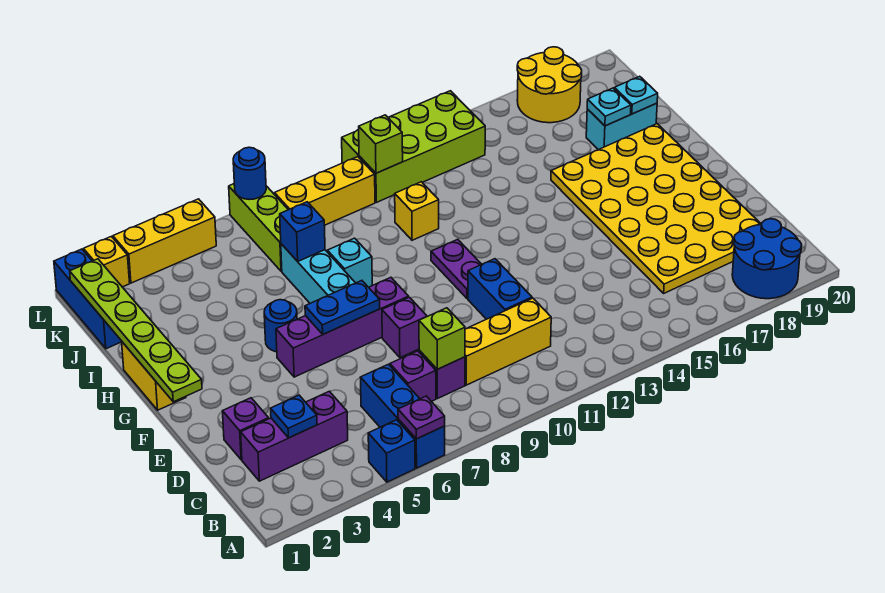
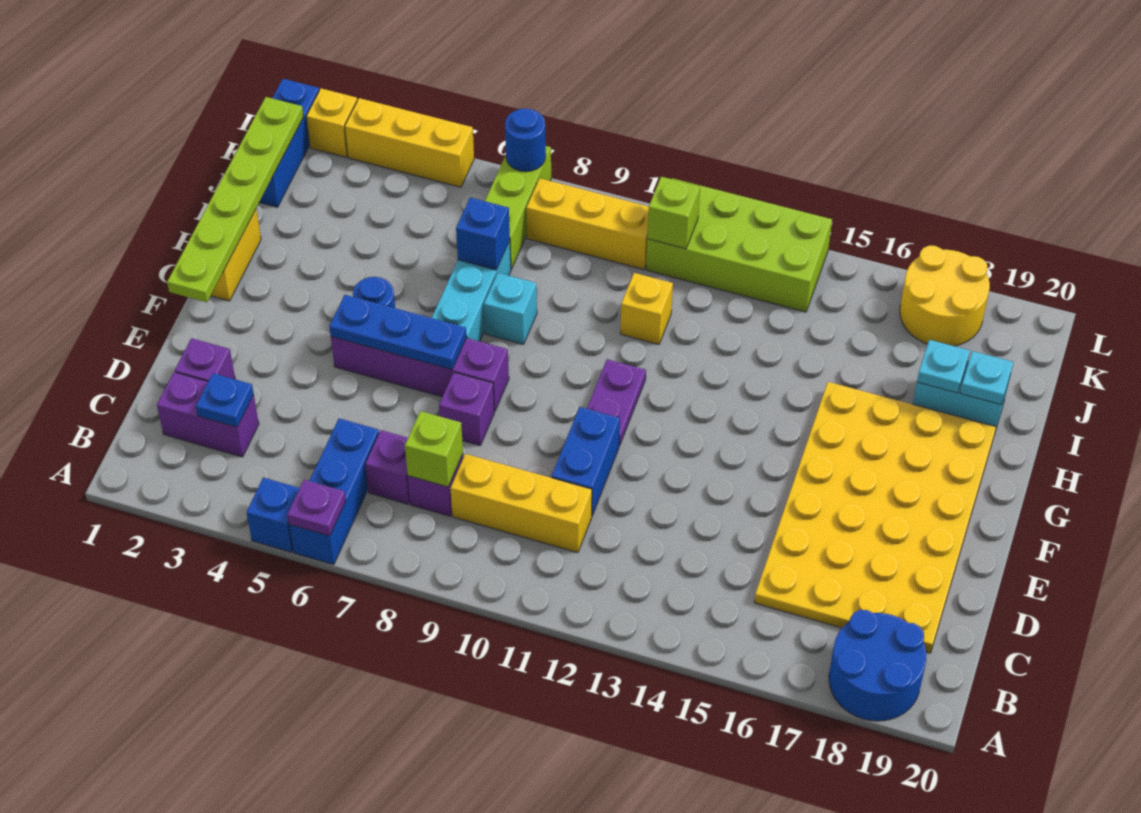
purple 1x3 brick [241,391,348,481] -> purple 1x2 brick [157,372,259,457]
blue 1x2 plate [305,281,380,334] -> blue 1x3 plate [329,295,466,370]

